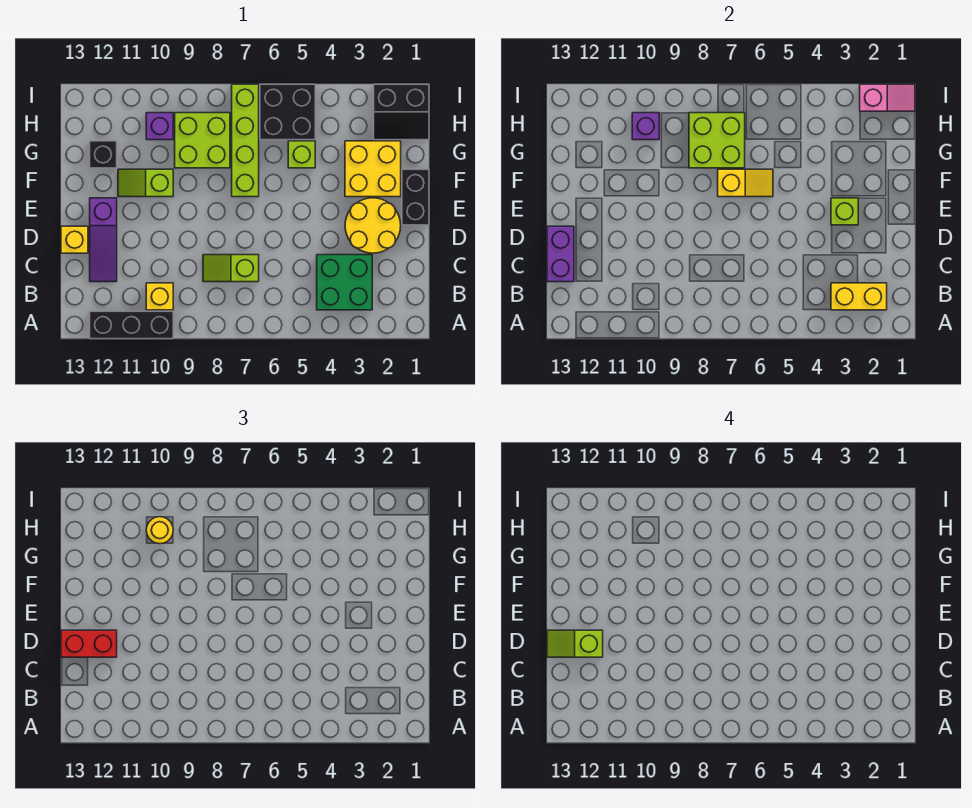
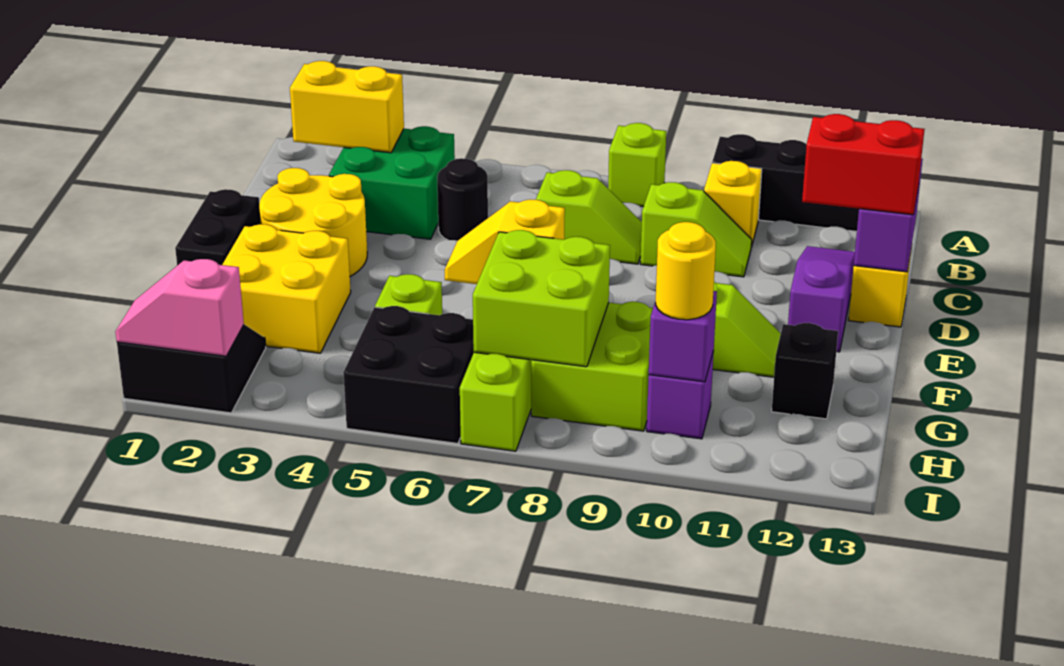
none -> black 1x1 round brick [437,158,488,241]
lime 1x2 slope [547,630,603,657] -> lime 1x2 slope moved to [640,182,752,277]
lime 1x1 brick [831,198,858,225] -> lime 1x1 brick moved to [608,123,666,207]

